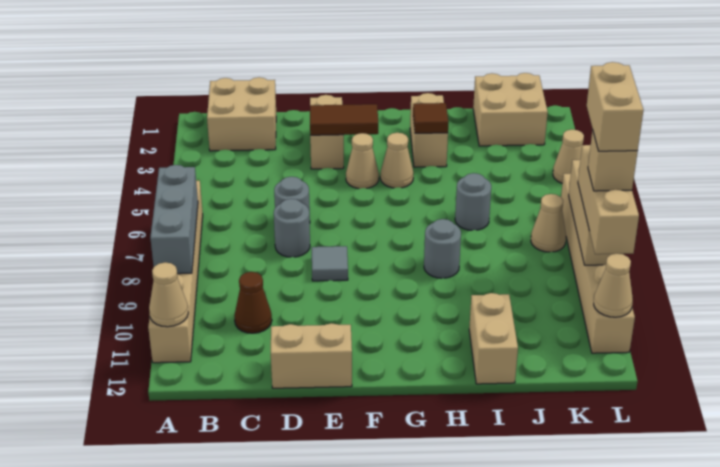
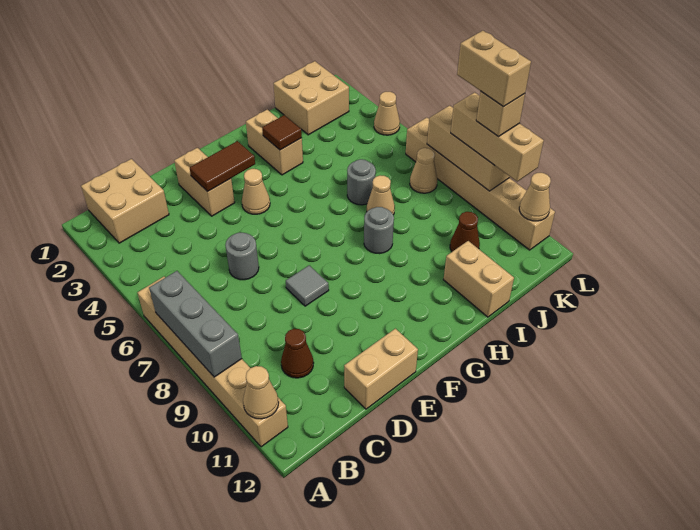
grey 1x1 round brick [274,199,310,257] -> none
tan 1x1 cone [380,133,414,188] -> tan 1x1 cone moved to [367,175,395,215]
none -> brown 1x1 cone [450,212,480,252]

